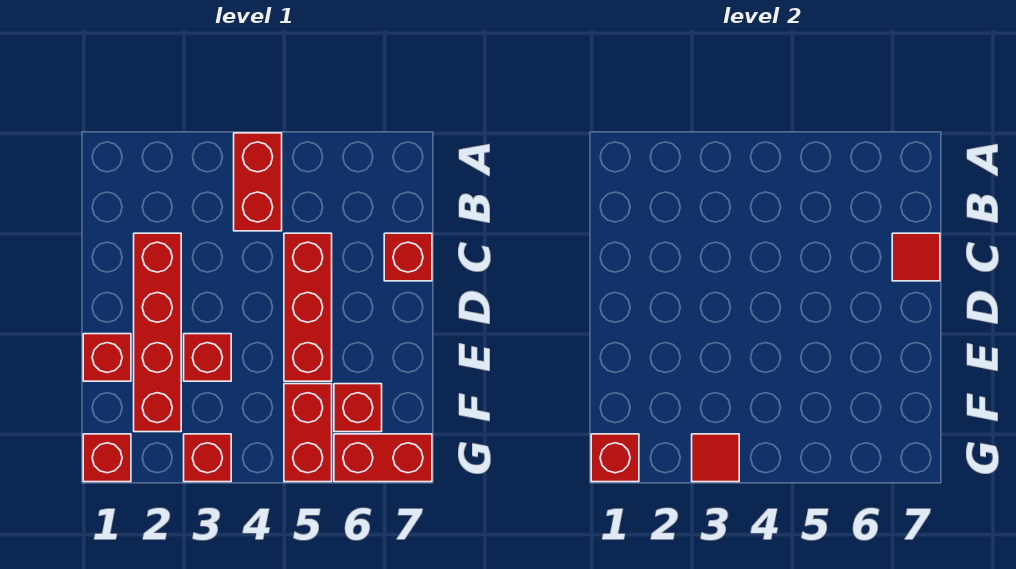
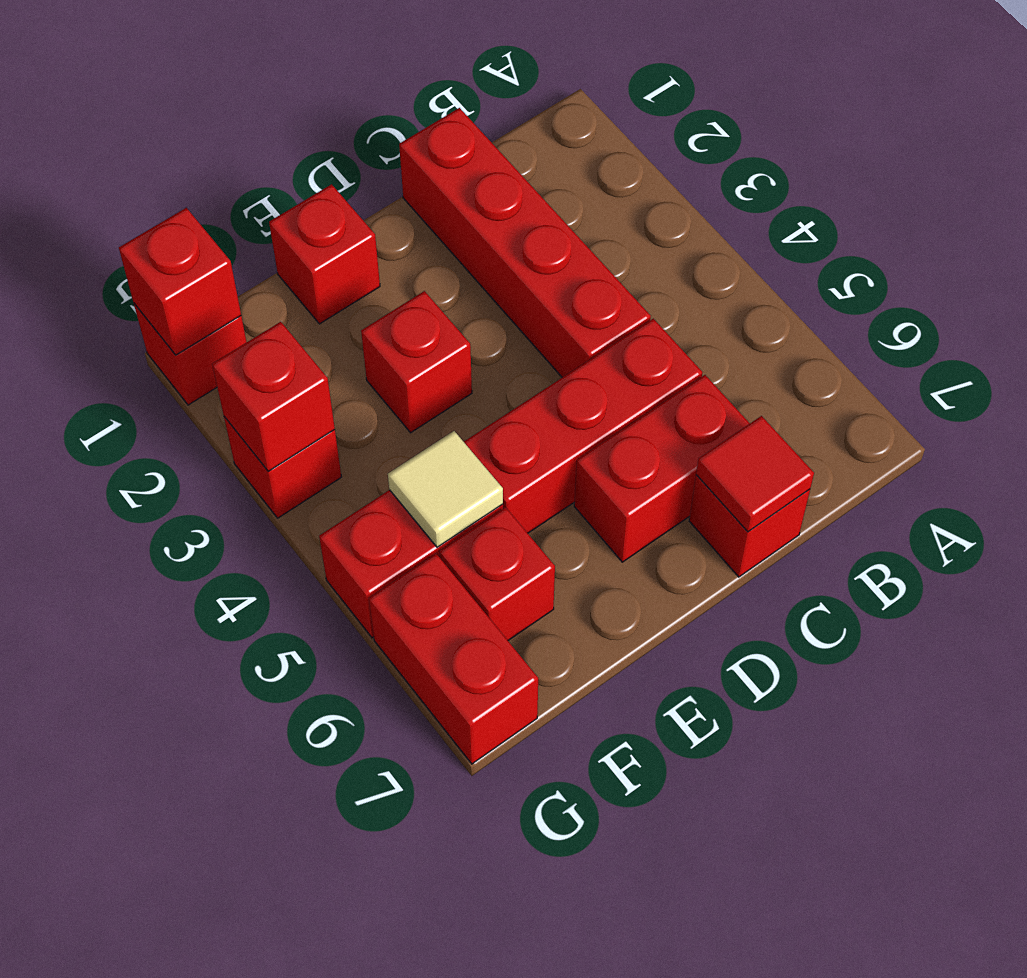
red 1x2 brick [234,133,282,231] -> red 1x2 brick moved to [574,375,750,562]
red 1x4 brick [134,233,181,432] -> red 1x4 brick turned to [399,108,651,377]
none -> tan 1x1 tile [388,431,503,547]
red 1x1 tile [692,434,739,482] -> red 1x1 brick [212,322,335,471]

